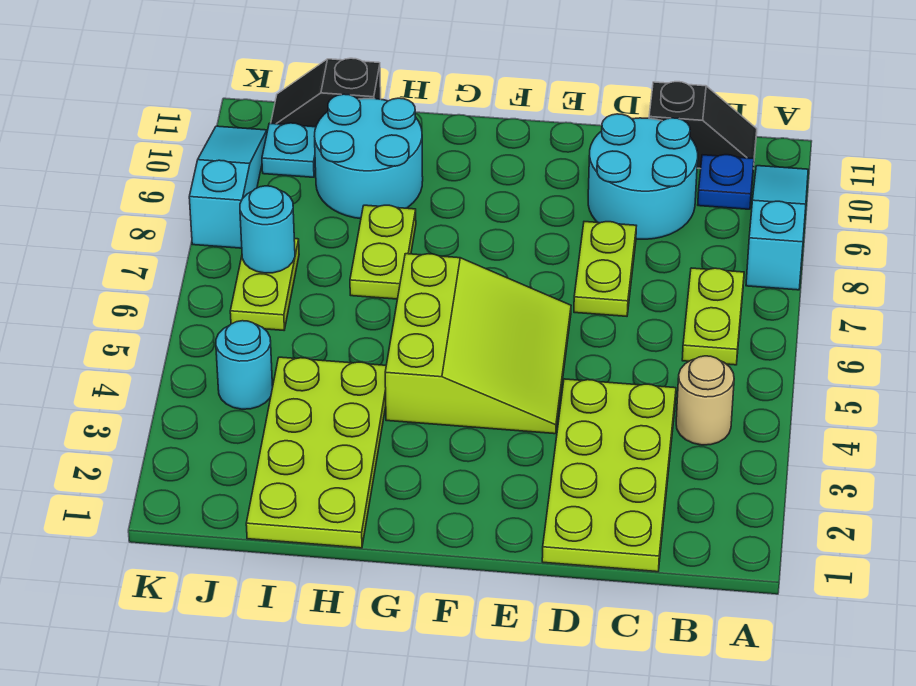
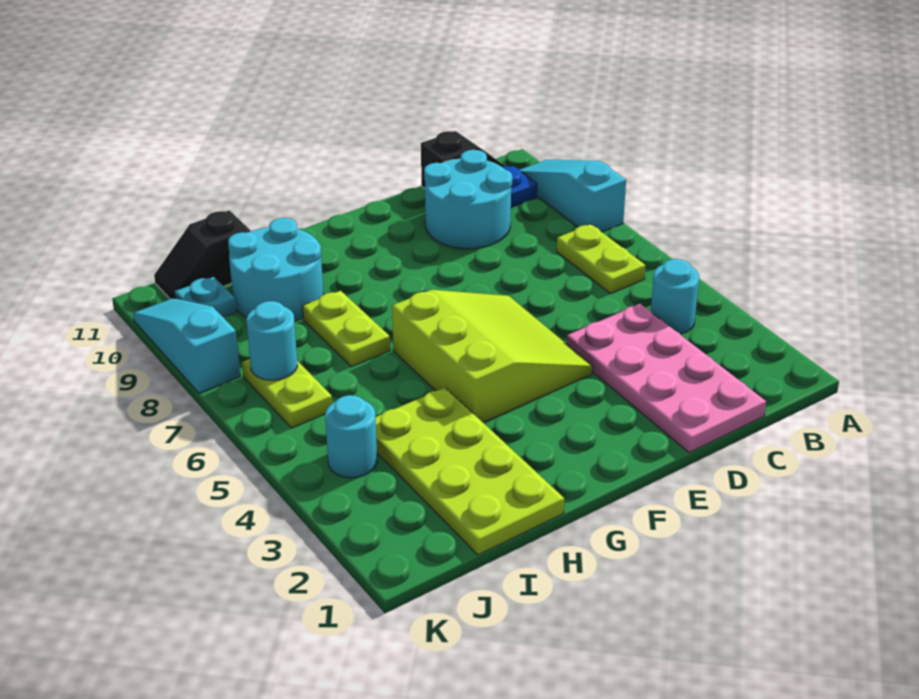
tan 1x1 round brick [676,356,734,445] -> cyan 1x1 round brick [651,259,699,334]
lime 2x4 plate [542,379,676,572] -> pink 2x4 plate [566,304,766,453]
lime 1x2 plate [574,222,636,316] -> none

